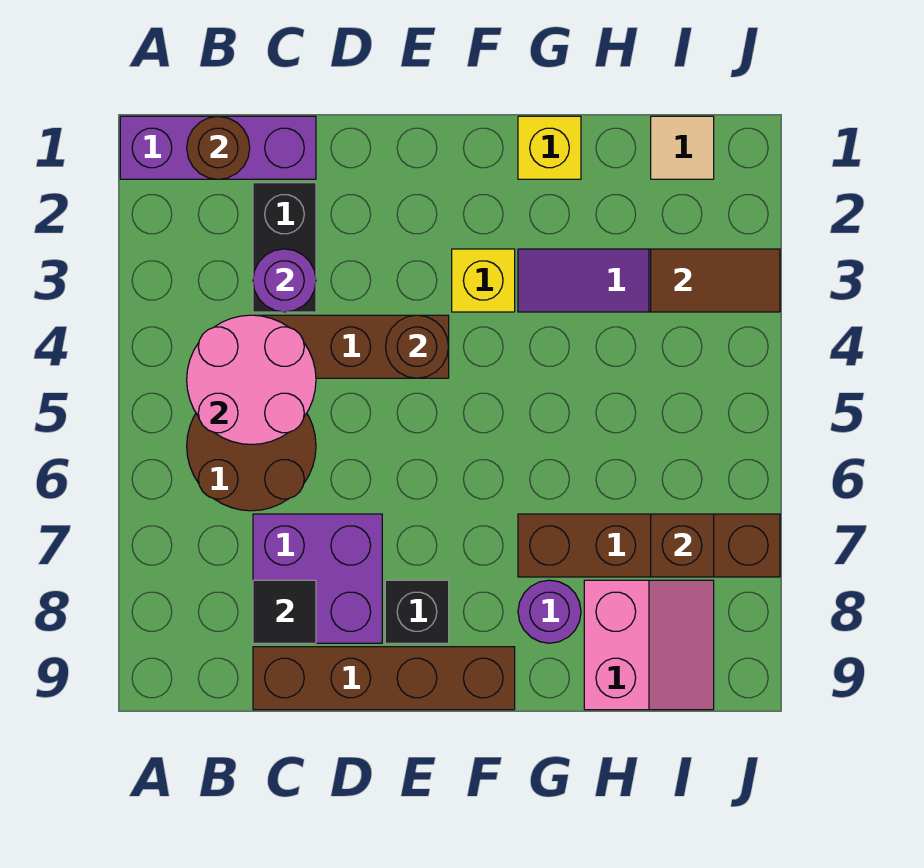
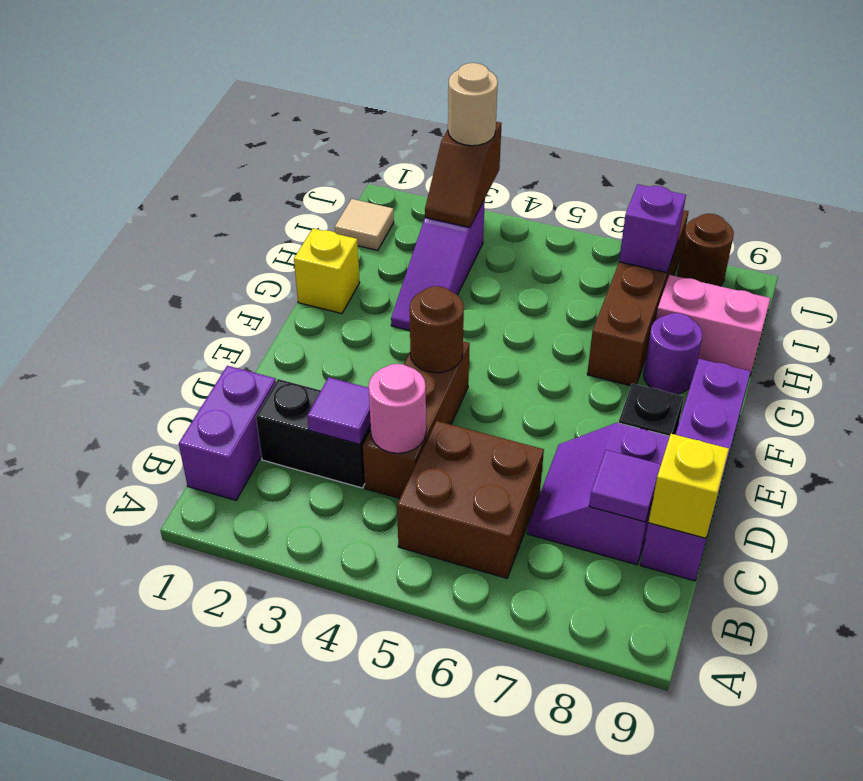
purple 1x3 brick [120,116,316,179] -> purple 1x2 brick [179,366,276,500]
brown 1x1 round brick [187,116,250,179] -> brown 1x1 round brick moved to [678,214,734,286]
pink 2x2 round brick [187,315,316,445] -> pink 1x1 round brick [369,364,426,453]
brown 2x2 round brick [187,413,316,511] -> brown 2x2 brick [397,421,544,578]
purple 1x1 round brick [253,249,316,312] -> purple 1x1 tile [307,377,370,444]
purple 2x2 brick [253,514,382,643] -> purple 2x2 slope [527,423,670,565]
black 1x1 tile [253,580,316,643] -> purple 1x1 tile [589,450,661,522]
brown 1x4 brick [253,647,515,710] -> purple 1x4 brick [640,359,751,581]
yellow 1x1 brick [452,249,515,312] -> yellow 1x1 brick moved to [648,434,729,538]
brown 1x2 tile [651,249,780,312] -> brown 1x2 slope [425,122,502,227]
brown 1x1 brick [651,514,714,577] -> purple 1x1 brick [619,184,686,273]
none -> tan 1x1 round brick [448,63,498,146]

